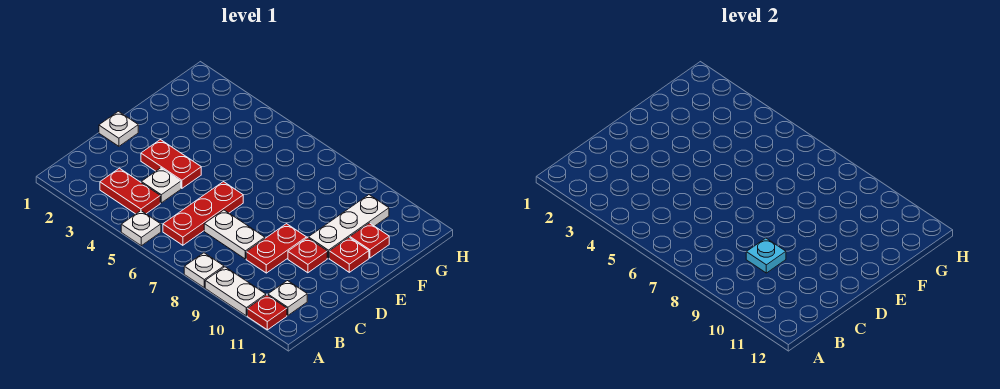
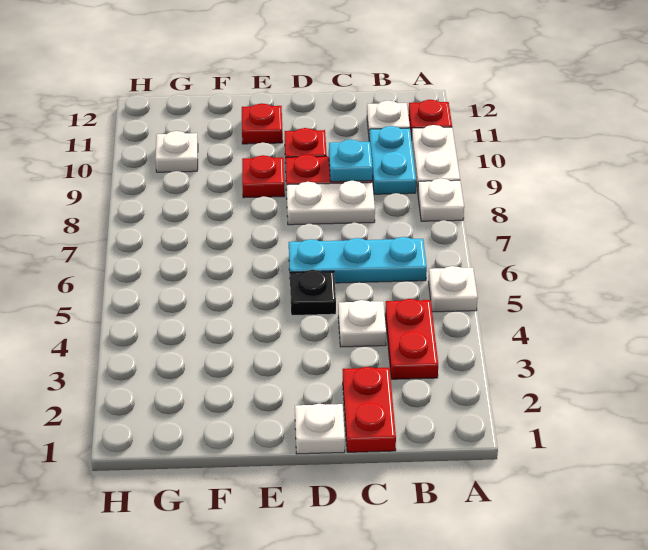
red 1x3 plate [163,182,243,245] -> cyan 1x3 plate [289,237,427,283]
none -> cyan 1x2 plate [369,126,416,194]
white 1x2 plate [204,210,265,259] -> white 1x2 plate turned to [287,181,375,225]
red 1x2 plate [141,140,201,188] -> red 1x2 plate moved to [343,367,396,452]
none -> black 1x1 plate [290,270,336,315]
white 1x3 plate [308,195,389,258] -> white 1x1 plate [155,131,198,172]
red 1x1 plate [350,223,389,258] -> red 1x1 plate moved to [242,155,285,198]

